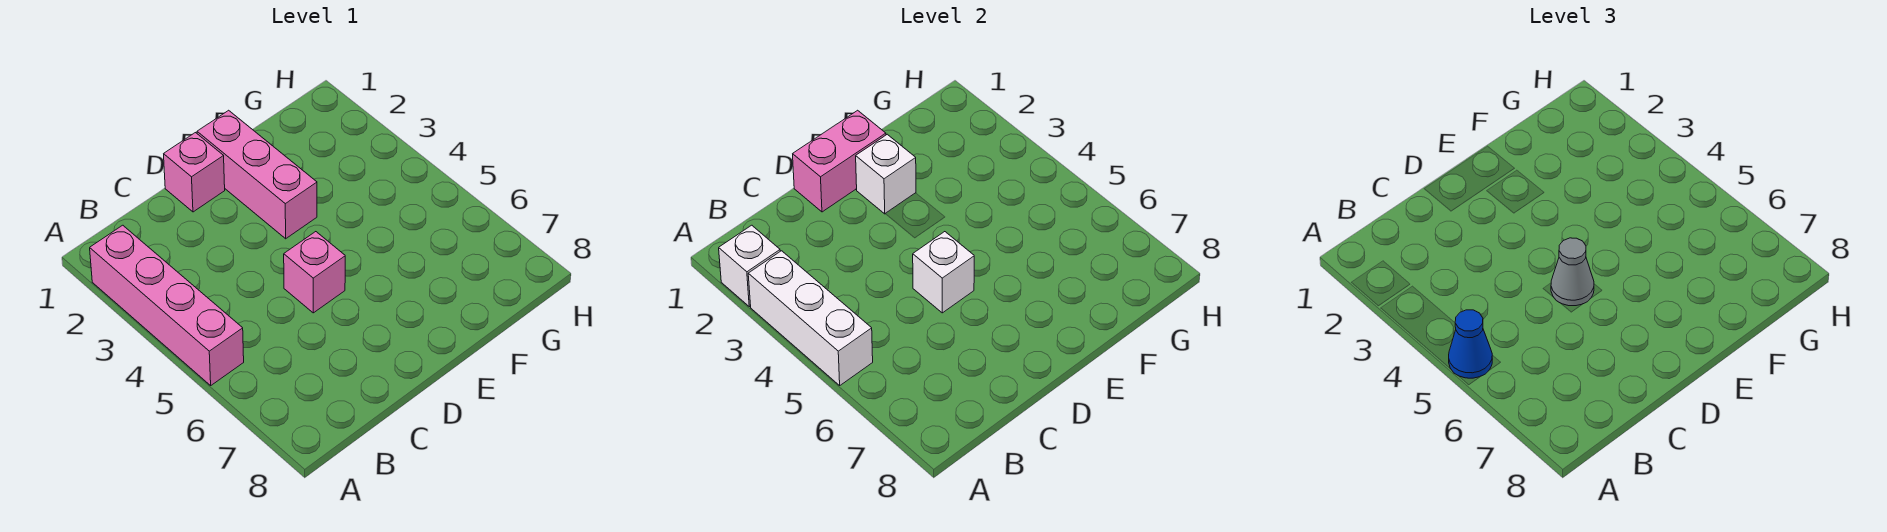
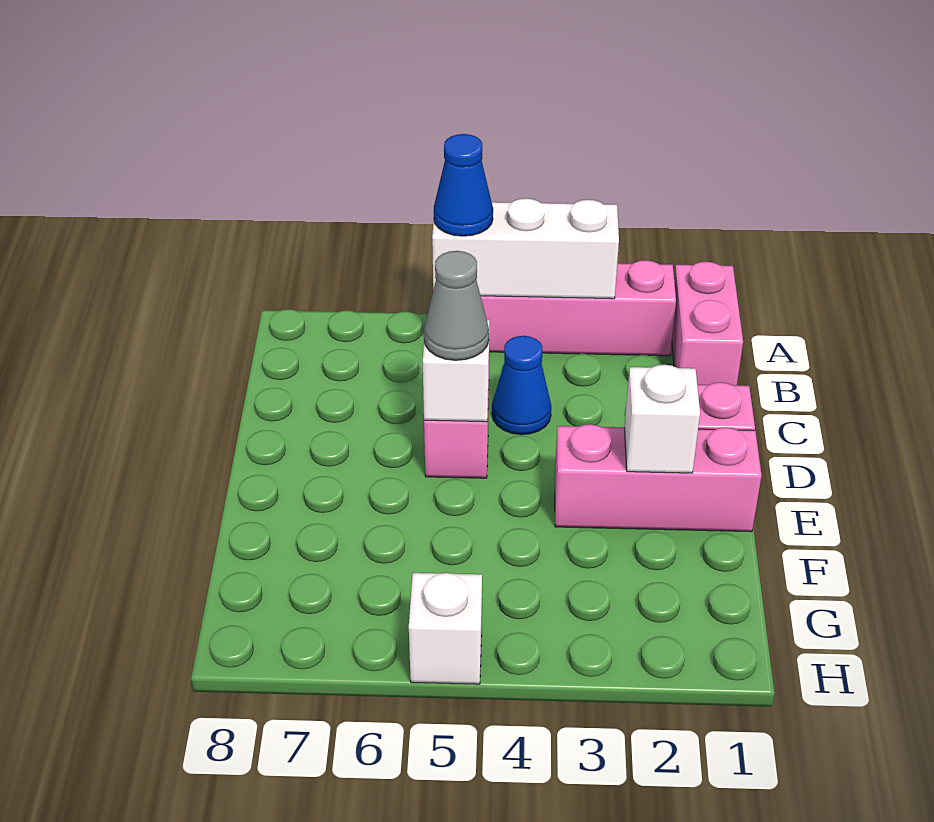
white 1x1 brick [719,225,780,307] -> white 1x1 brick moved to [409,573,482,684]
none -> blue 1x1 cone [492,336,551,435]
pink 1x2 brick [793,110,886,212] -> pink 1x2 brick moved to [672,261,743,385]

